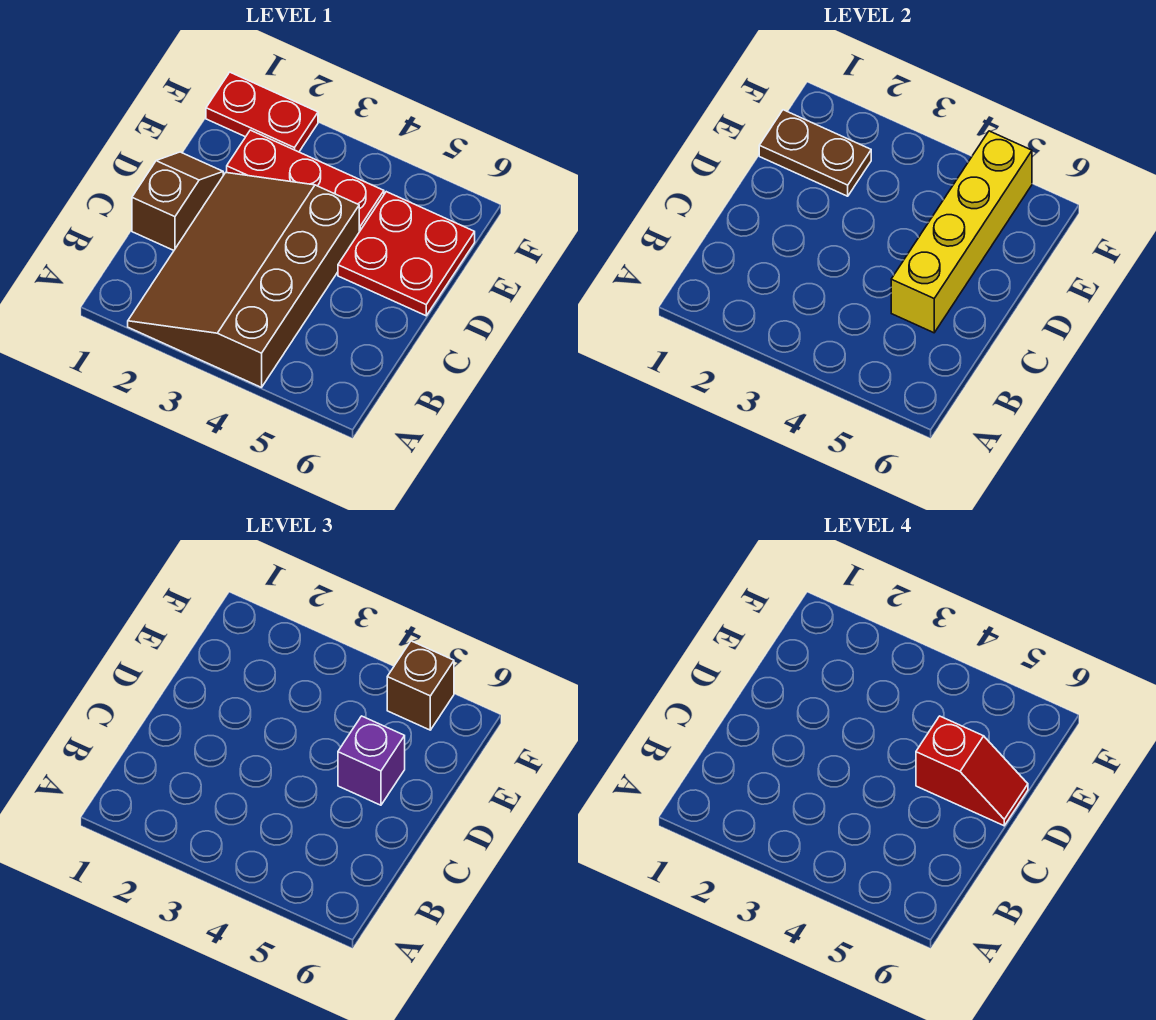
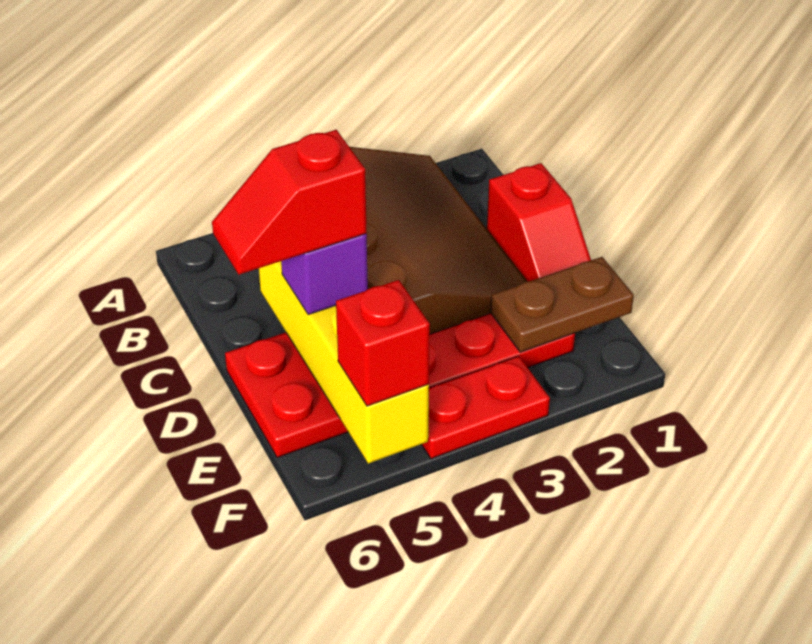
brown 1x2 slope [132,152,223,250] -> red 1x2 slope [487,163,591,281]
red 1x2 plate [206,72,318,152] -> red 1x2 plate moved to [421,356,550,459]
brown 1x1 brick [387,641,454,730] -> red 1x1 brick [336,280,430,406]

